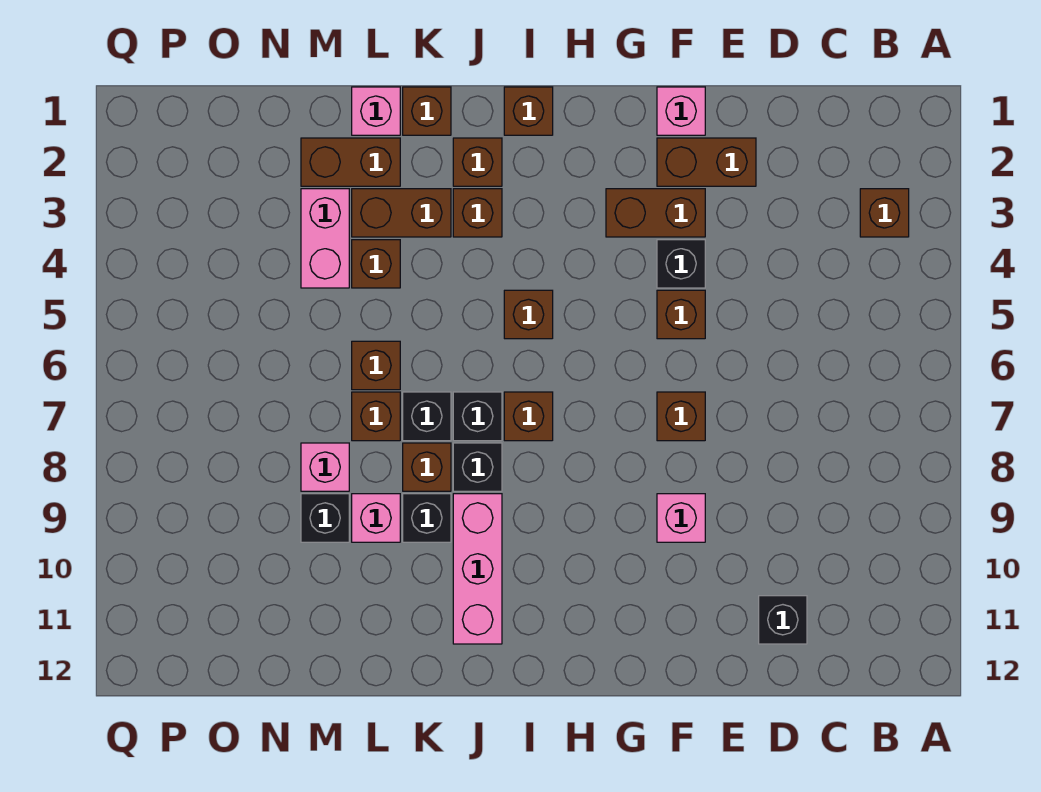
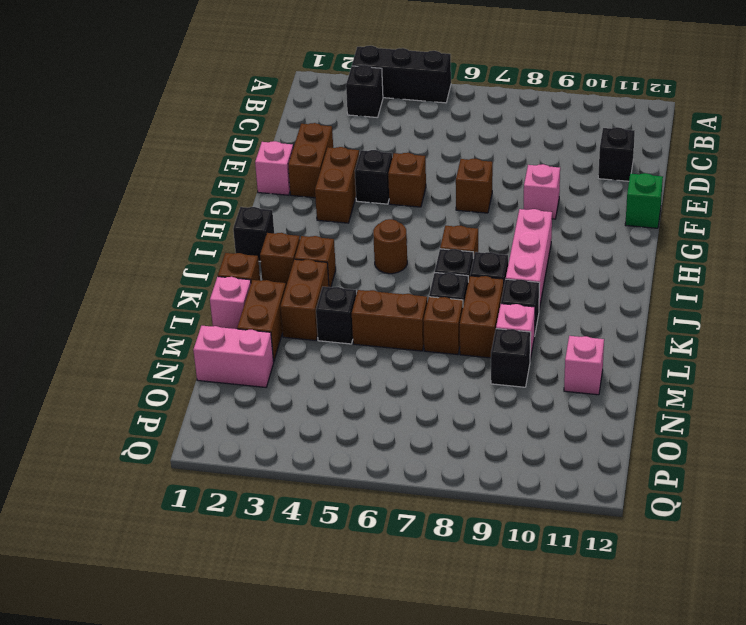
none -> black 1x3 brick [352,46,451,103]
brown 1x1 brick [860,189,909,237] -> black 1x1 brick [346,65,383,118]
none -> green 1x1 brick [625,173,663,228]
brown 1x1 brick [504,87,553,135] -> black 1x1 brick [233,207,274,262]
brown 1x1 brick [504,290,553,339] -> brown 1x1 round brick [373,219,407,274]
pink 1x3 brick [453,494,502,644] -> pink 1x3 brick turned to [506,209,552,310]
brown 1x1 brick [403,443,451,491] -> brown 1x2 brick [460,276,504,358]
brown 1x1 brick [352,240,400,288] -> black 1x1 brick [316,287,356,344]
brown 1x1 brick [352,341,400,390] -> brown 1x2 brick [352,290,427,351]
pink 1x2 brick [301,189,349,288] -> pink 1x2 brick moved to [193,326,274,387]
pink 1x1 brick [301,443,349,491] -> pink 1x1 brick moved to [564,336,604,395]

